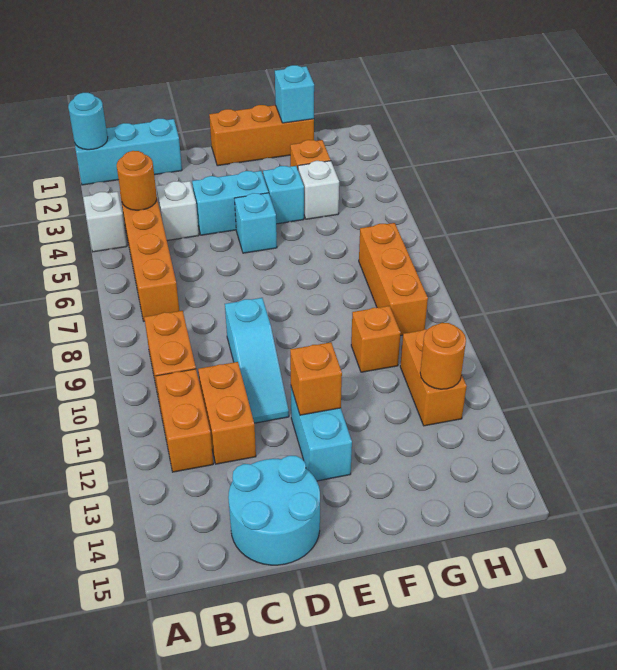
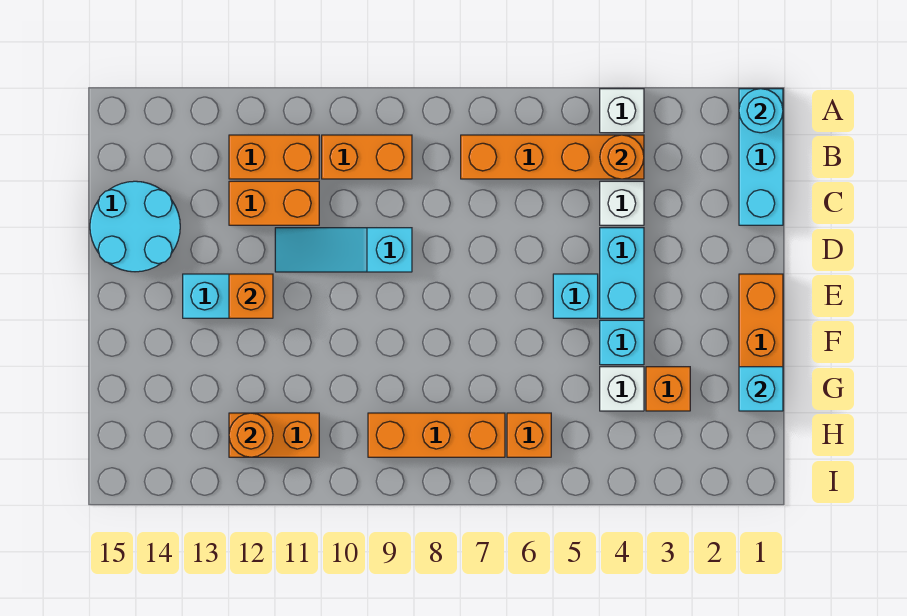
orange 1x1 brick [351,306,401,372] -> orange 1x1 brick moved to [507,413,551,457]

